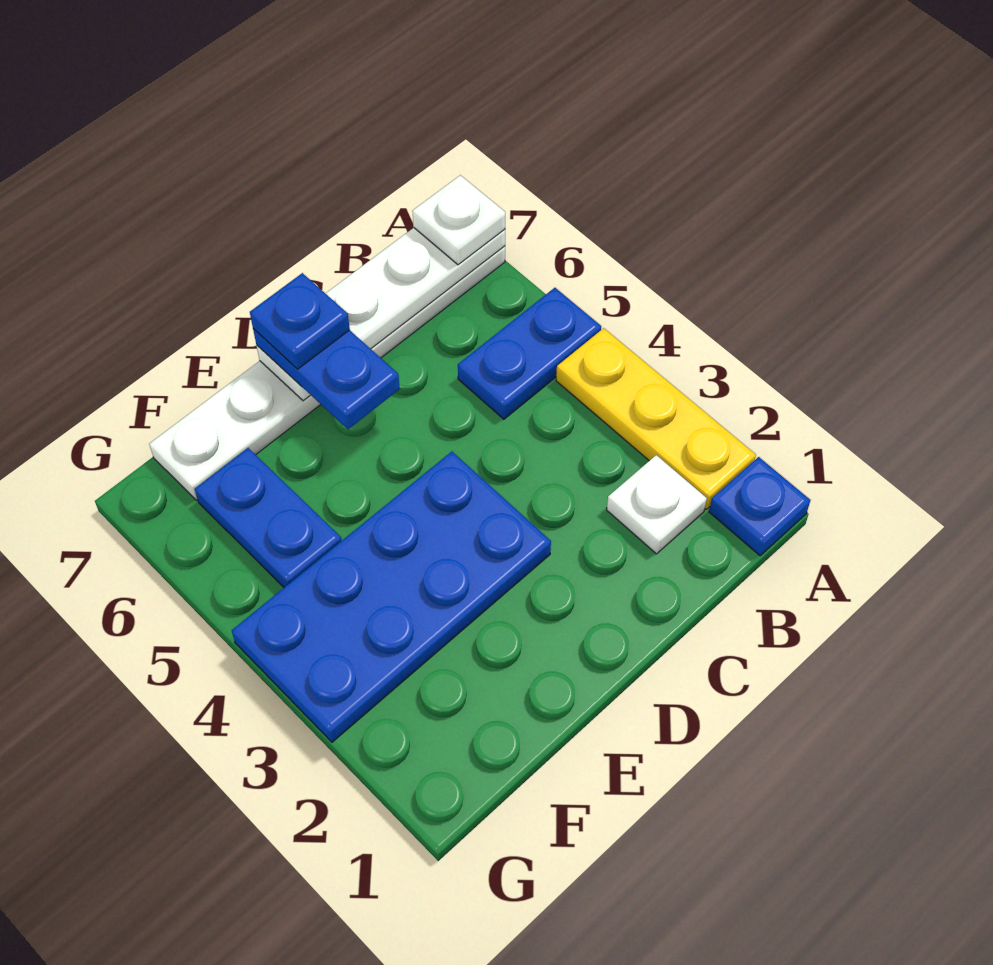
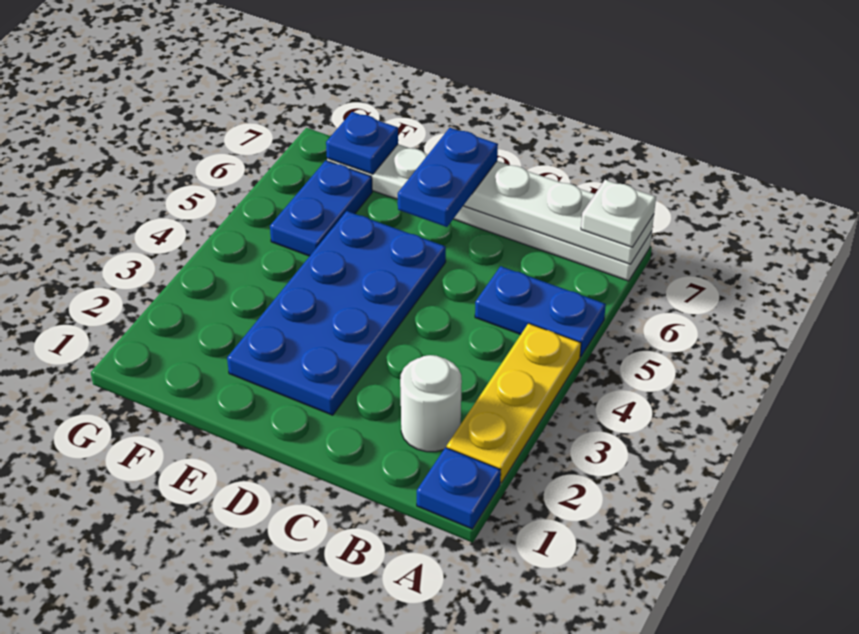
white 1x1 plate [607,455,707,554] -> white 1x1 round brick [400,355,462,452]
blue 2x4 plate [232,452,551,742] -> blue 2x4 plate turned to [227,211,446,415]
blue 1x1 plate [250,273,350,369] -> blue 1x1 plate moved to [326,112,398,174]

